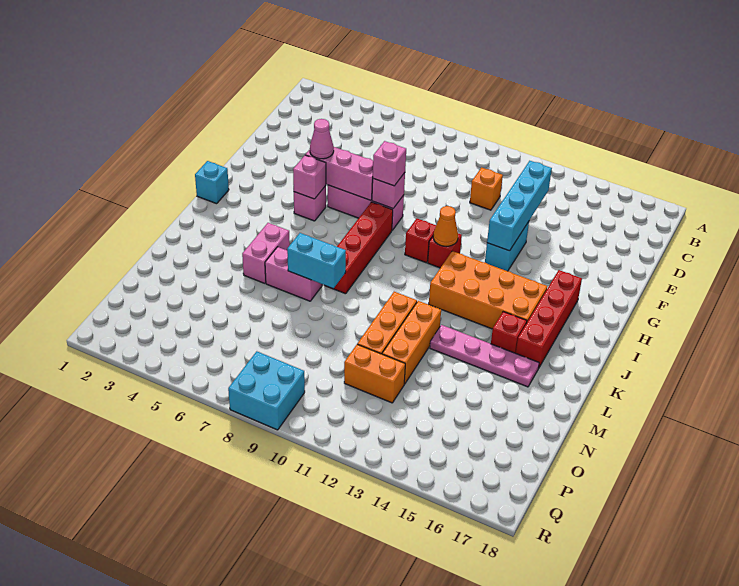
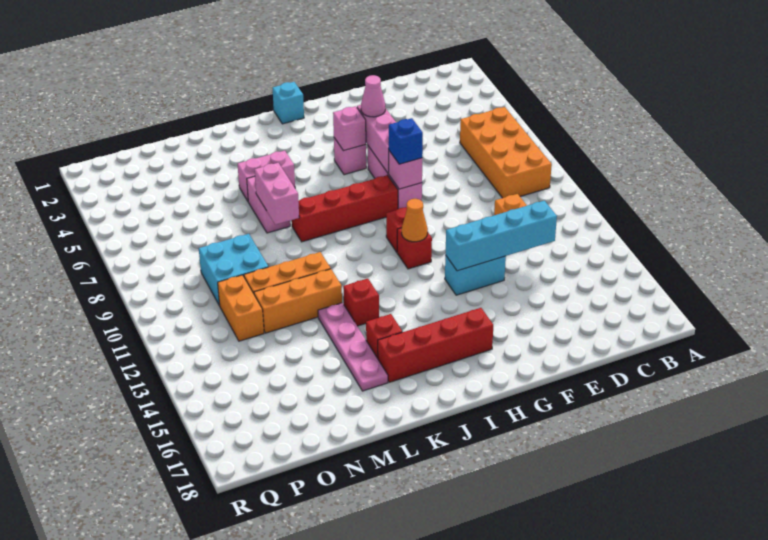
pink 1x1 brick [373,141,406,186] -> blue 1x1 brick [388,118,423,164]
orange 2x4 brick [429,251,547,329] -> orange 2x4 brick moved to [460,107,552,198]
none -> red 1x1 brick [343,279,379,326]
cyan 1x2 brick [287,233,346,288] -> pink 1x2 brick [255,163,299,225]
cyan 2x2 brick [228,351,305,430] -> cyan 2x2 brick moved to [199,234,268,305]

